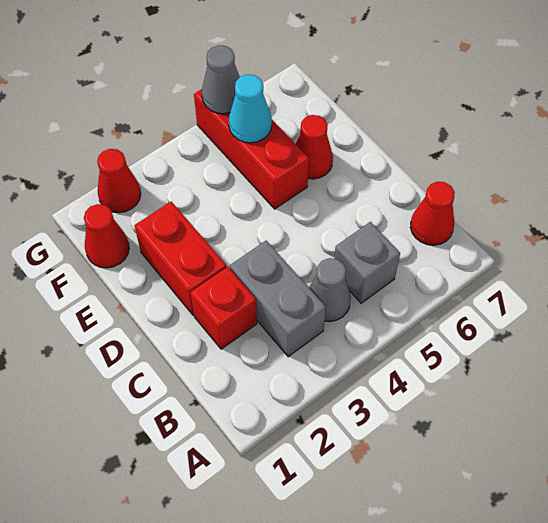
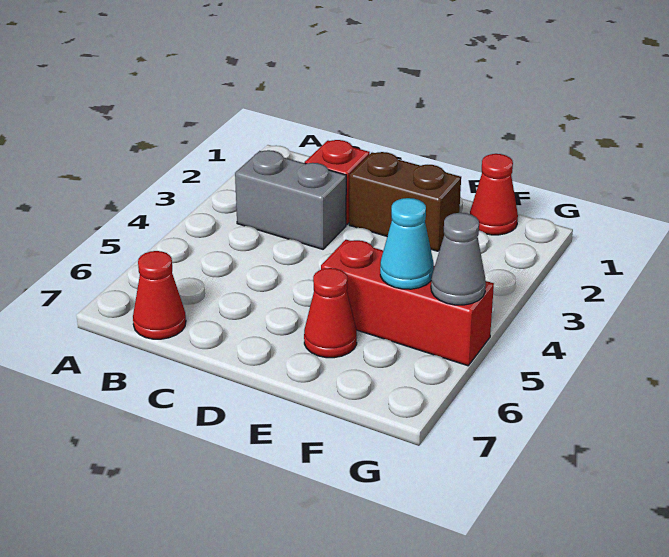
grey 1x1 cone [309,258,351,322] -> none
grey 1x1 brick [334,222,400,303] -> none
red 1x2 brick [135,202,227,315] -> brown 1x2 brick [349,152,461,251]
red 1x1 cone [97,149,141,213] -> none

